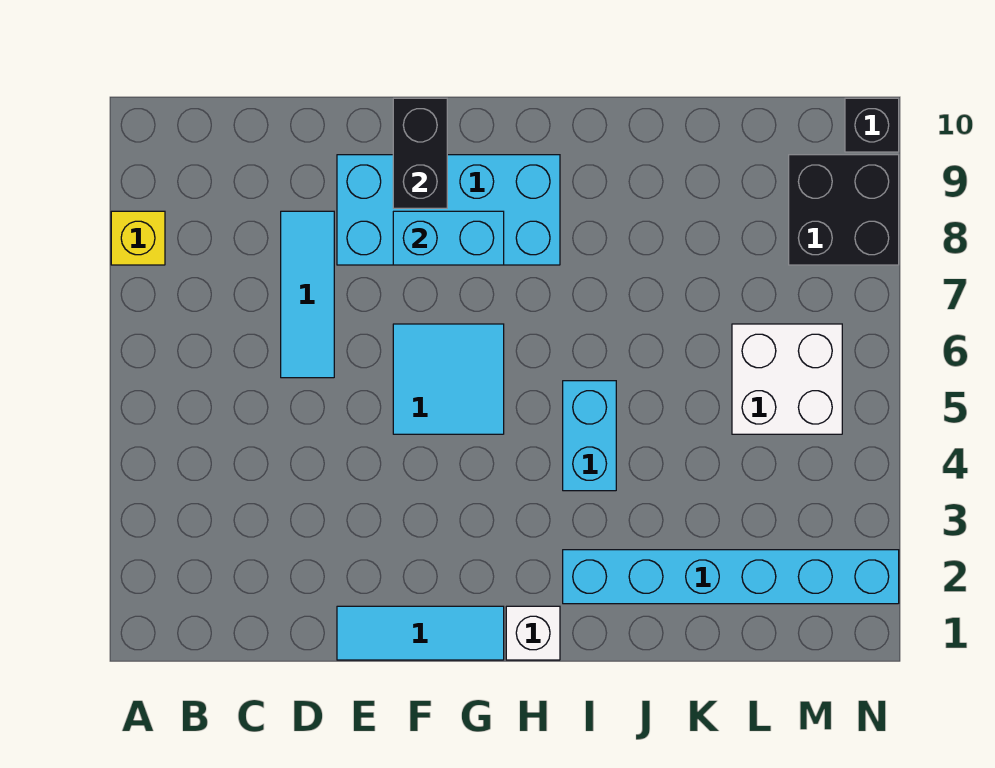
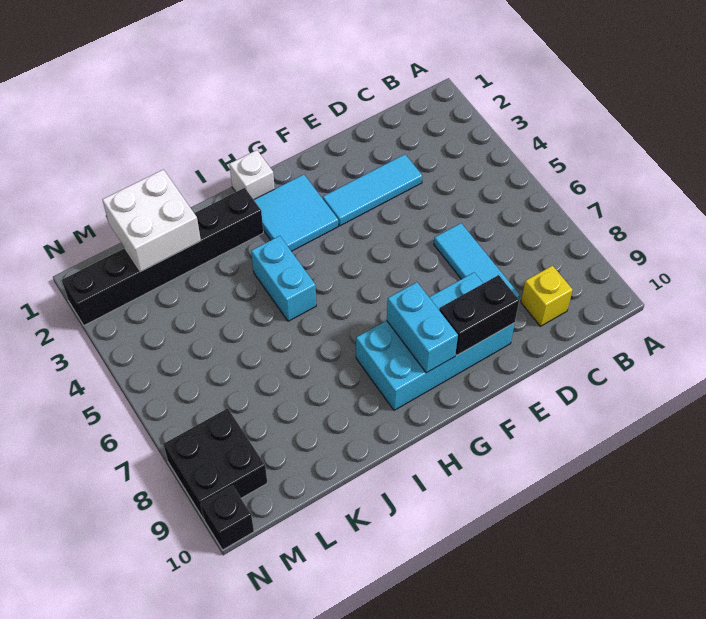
yellow 1x1 brick [111,211,165,265] -> yellow 1x1 brick moved to [521,266,573,326]
cyan 1x3 tile [337,606,504,660] -> cyan 1x3 tile moved to [323,154,422,226]
cyan 2x2 tile [393,324,504,434] -> cyan 2x2 tile moved to [254,174,338,251]
cyan 1x2 brick [393,211,504,265] -> cyan 1x2 brick turned to [387,282,458,373]
black 1x2 brick [393,98,447,208] -> black 1x2 brick turned to [439,275,519,355]
cyan 1x6 brick [563,550,899,604] -> black 1x6 brick [62,188,263,325]
white 2x2 brick [732,324,842,434] -> white 2x2 brick moved to [102,170,201,271]

